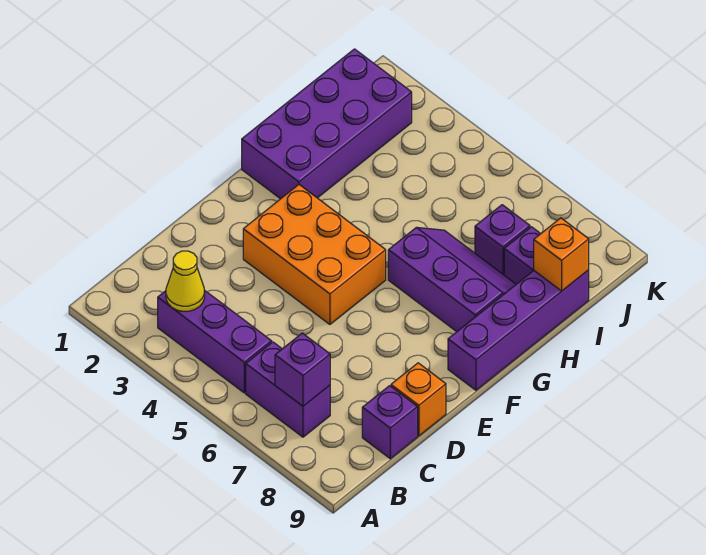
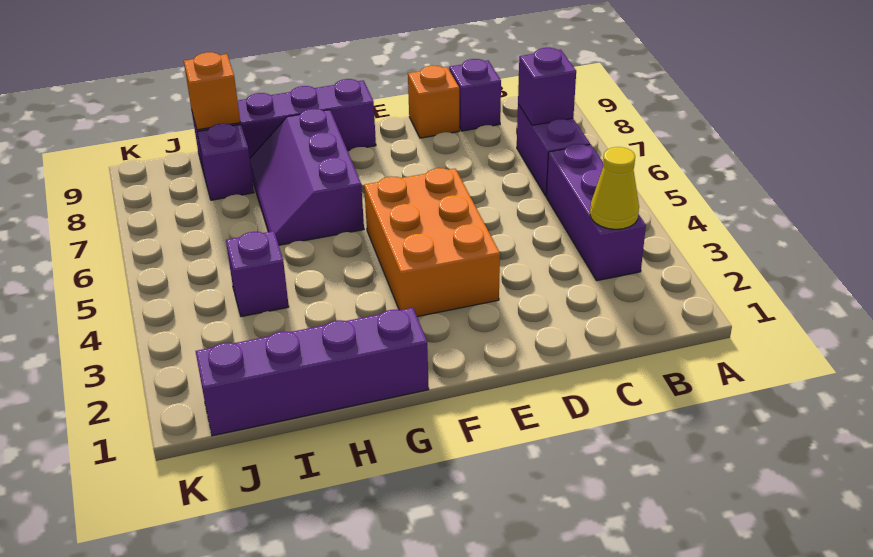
purple 2x4 brick [242,49,412,199] -> purple 1x4 brick [196,308,429,436]
purple 1x1 brick [475,205,530,275] -> purple 1x1 brick moved to [226,231,289,317]

